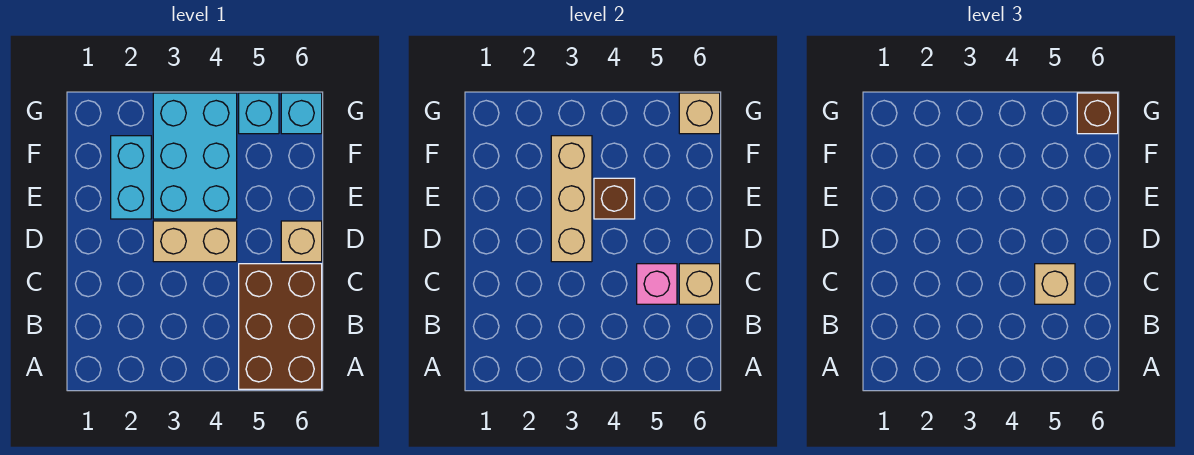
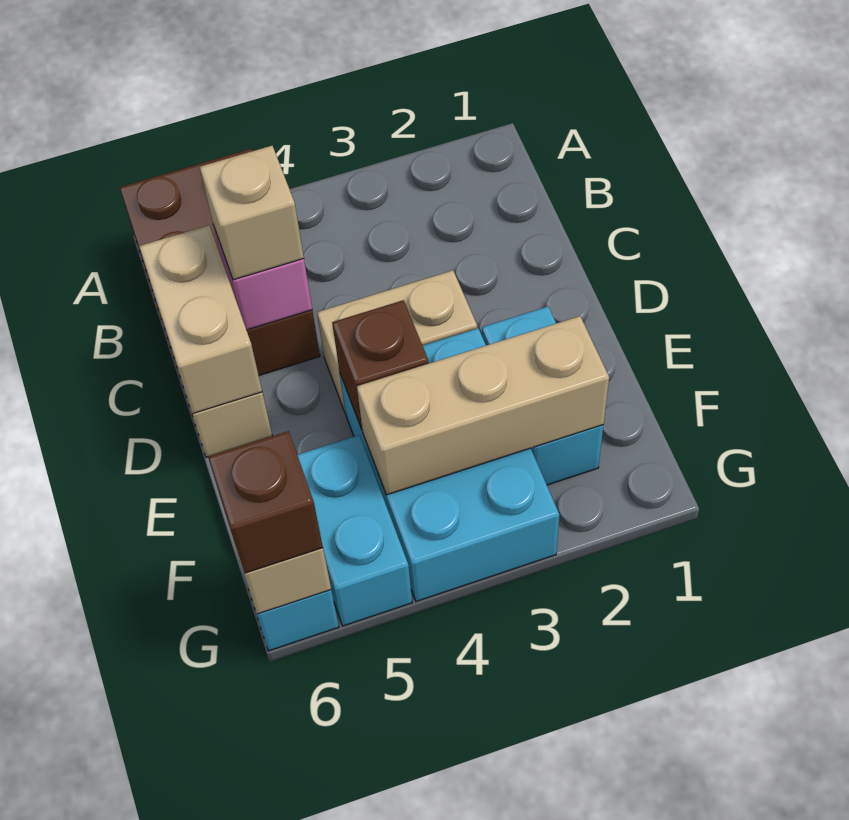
tan 1x1 brick [679,264,720,304] -> tan 1x2 brick [139,225,262,414]
tan 1x3 brick [551,136,592,262] -> tan 1x3 brick turned to [357,316,609,495]
cyan 1x1 brick [239,93,279,134] -> cyan 1x2 brick [297,435,412,626]

